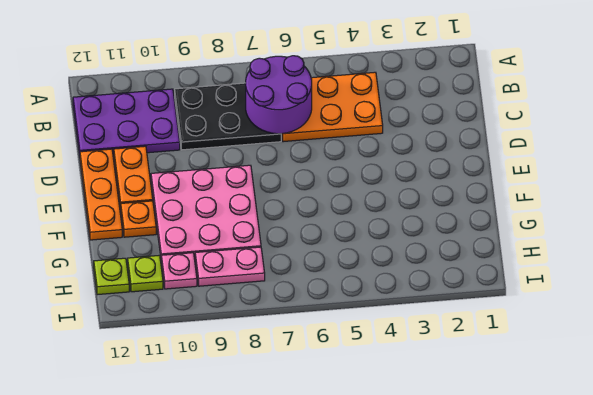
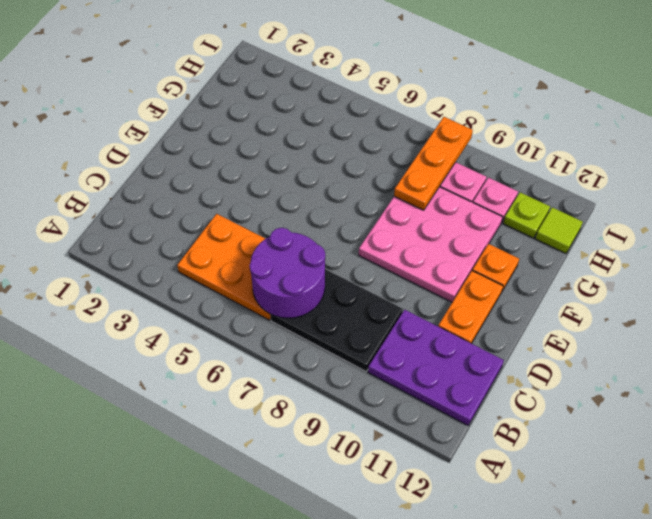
orange 1x3 plate [80,149,122,240] -> orange 1x3 plate moved to [394,117,473,210]
lime 1x1 plate [94,258,129,295] -> lime 1x1 tile [535,207,583,254]

